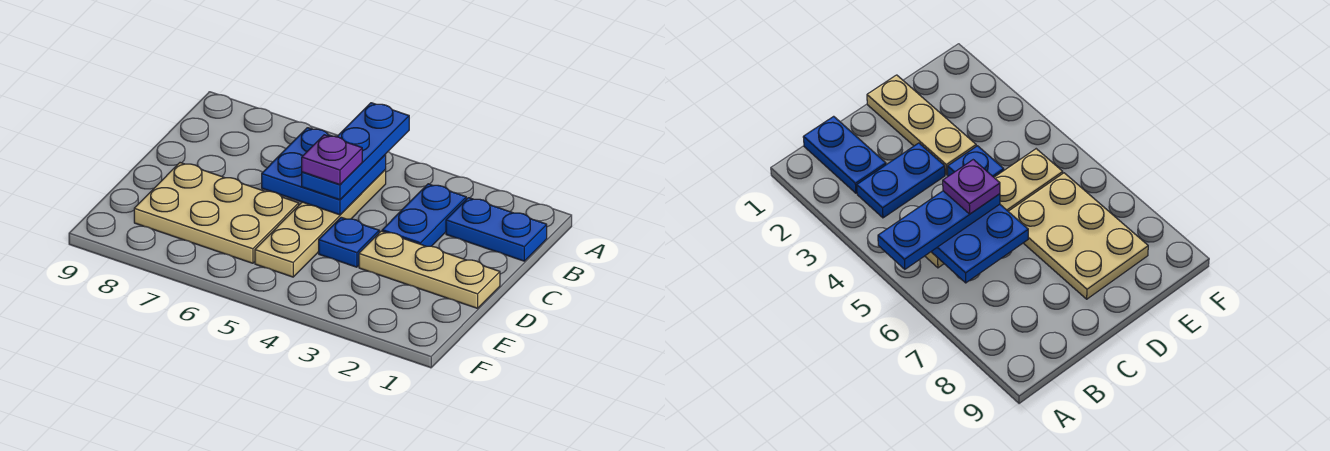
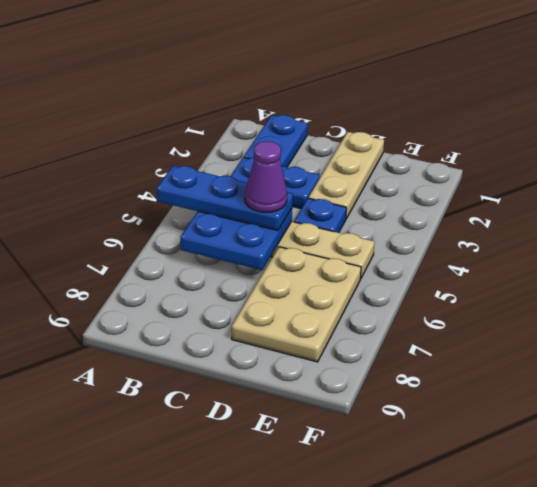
purple 1x1 plate [302,135,362,185] -> purple 1x1 cone [245,141,287,212]

